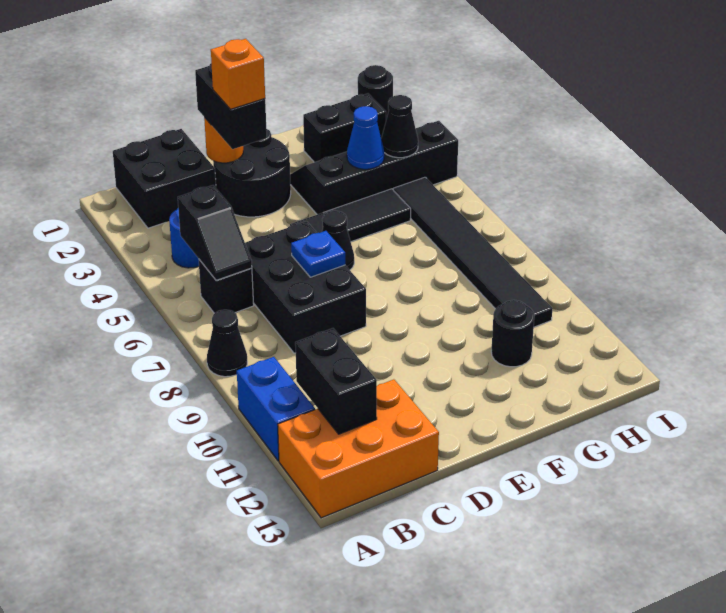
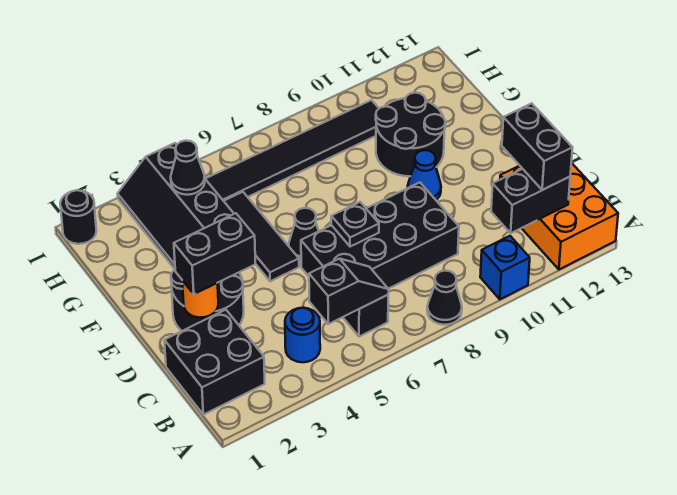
blue 1x2 brick [237,357,315,461] -> blue 1x1 brick [480,236,530,299]
black 2x3 brick [245,221,366,353] -> black 2x4 brick [301,182,459,289]
orange 1x1 brick [211,39,265,109] -> none
blue 1x1 plate [291,231,345,277] -> black 1x1 plate [331,202,379,247]
black 1x2 brick [303,94,386,162] -> black 1x2 brick moved to [502,103,573,190]
blue 1x1 cone [347,106,384,169] -> blue 1x1 cone moved to [408,150,441,200]
black 1x1 round brick [491,300,534,367] -> black 2x2 round brick [376,93,445,176]

